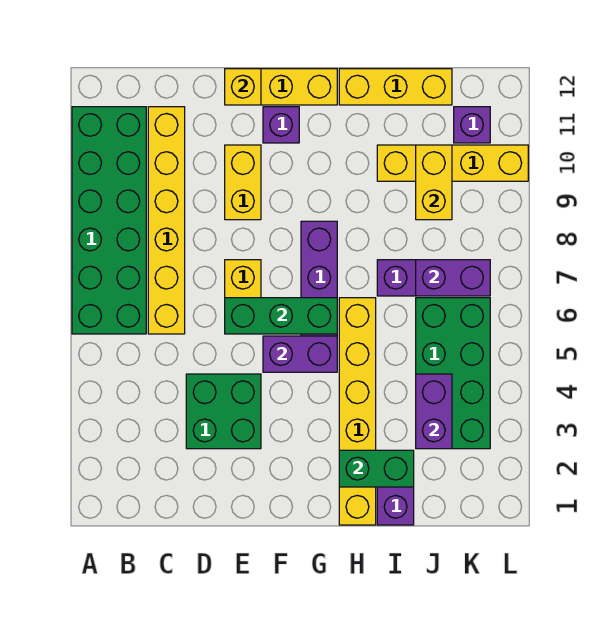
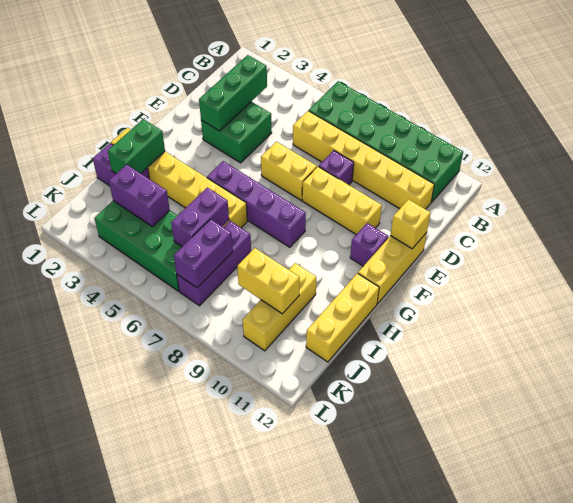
green 1x3 brick [225,298,337,334] -> green 1x3 brick moved to [199,55,267,131]
yellow 1x2 brick [225,145,261,220] -> yellow 1x3 brick [302,167,382,235]
purple 1x2 brick [263,336,337,372] -> purple 1x2 brick moved to [171,188,229,247]
yellow 1x4 brick [377,145,528,181] -> yellow 1x3 brick [243,263,316,351]
purple 1x1 brick [454,107,490,143] -> purple 1x1 brick moved to [319,150,354,185]

